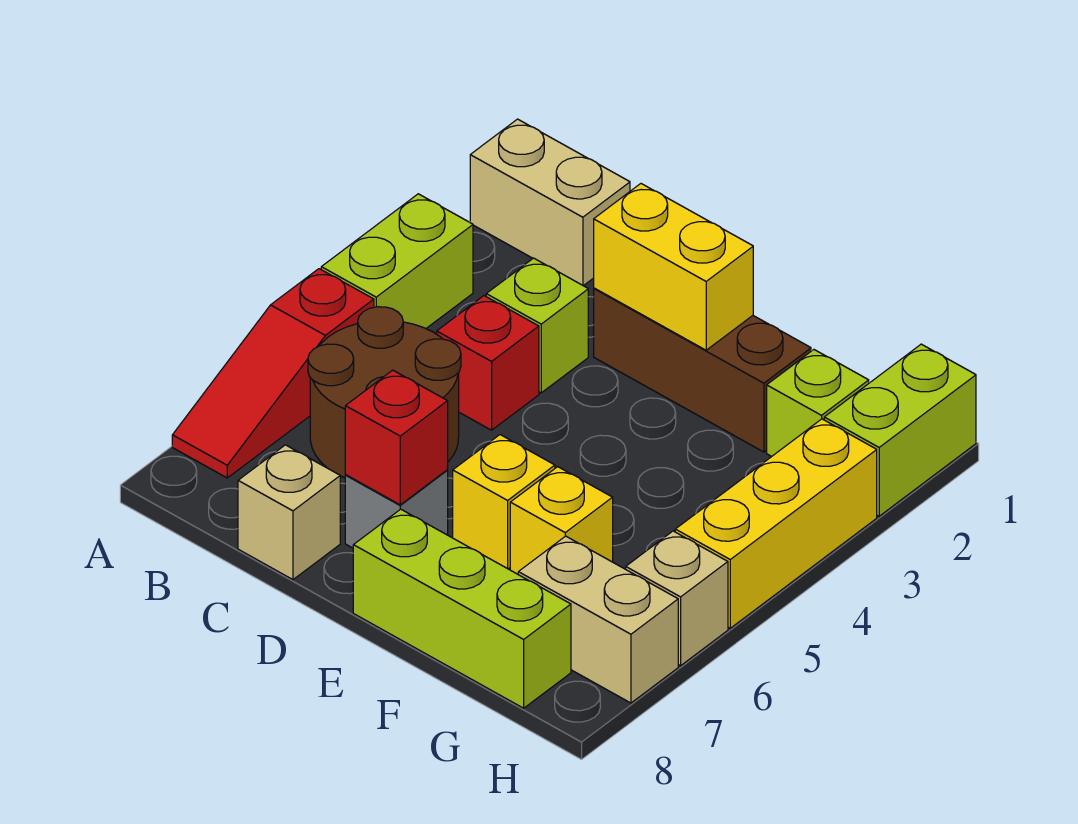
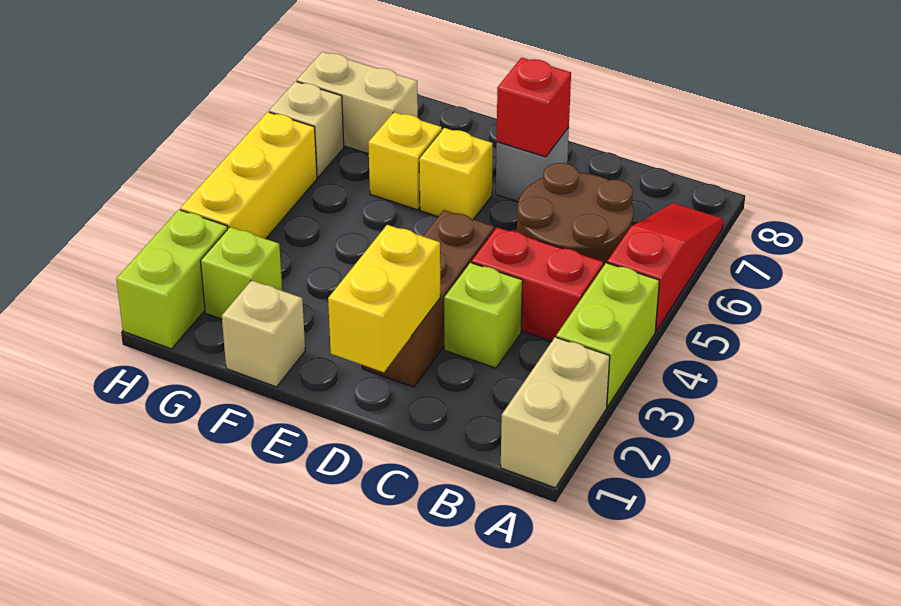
tan 1x2 brick [470,119,630,286] -> tan 1x2 brick turned to [501,337,610,488]
red 1x1 brick [437,296,539,430] -> red 1x2 brick [472,227,603,341]
tan 1x1 brick [238,445,340,580] -> tan 1x1 brick moved to [222,280,305,387]
brown 1x3 brick [594,288,811,452] -> brown 1x3 brick turned to [362,210,494,387]
yellow 1x2 brick [594,184,753,350] -> yellow 1x2 brick turned to [328,225,440,372]
lime 1x3 brick [353,509,571,708] -> none

